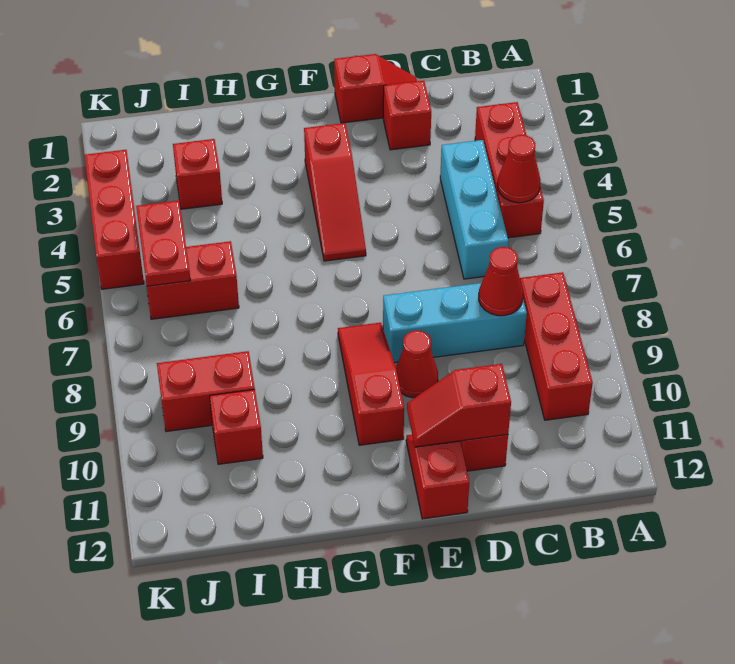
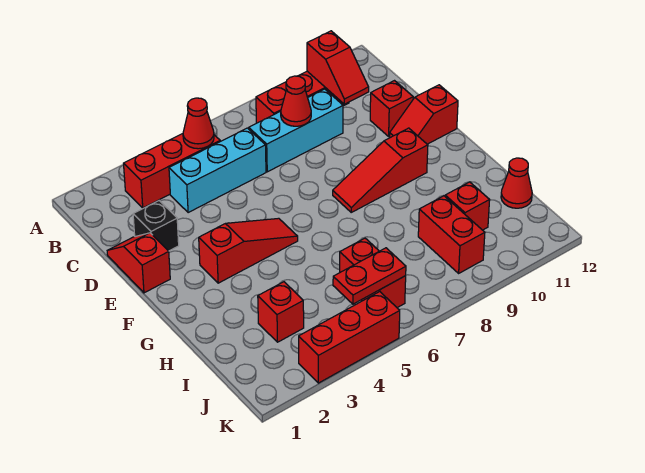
cyan 1x3 brick [383,283,527,363] -> cyan 1x3 brick turned to [249,89,343,172]
red 1x1 brick [383,81,431,150] -> black 1x1 brick [133,201,179,251]
red 1x2 slope [407,364,511,447] -> red 1x2 slope moved to [307,31,369,104]
red 1x1 cone [396,330,438,398] -> red 1x1 cone moved to [501,158,532,208]

